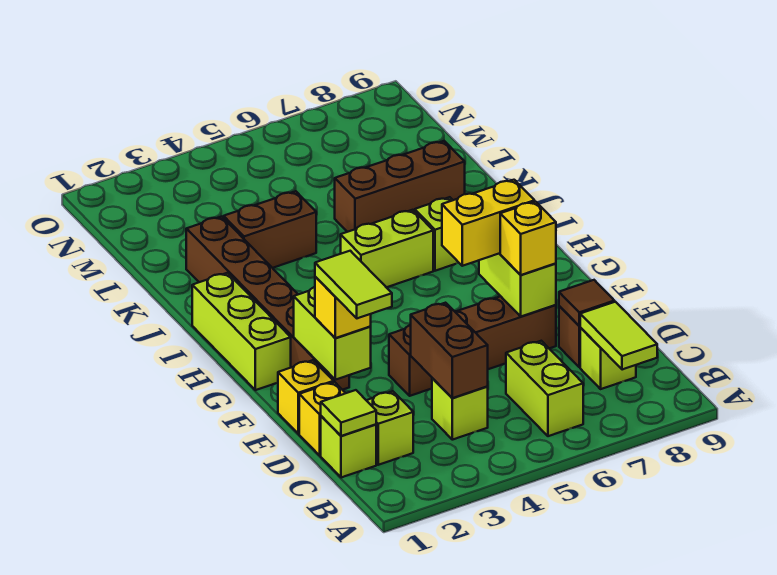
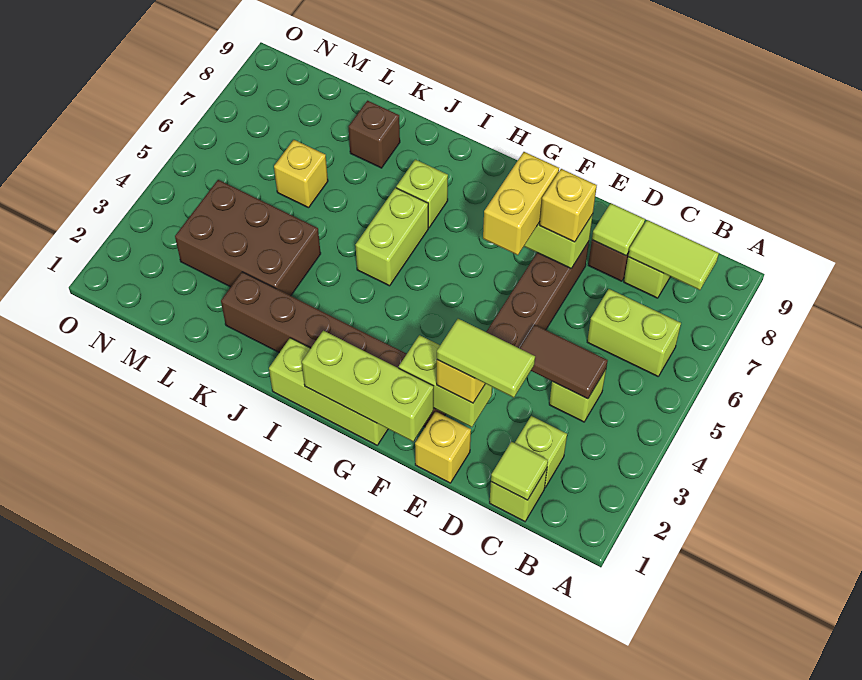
brown 1x2 brick [411,303,488,398] -> brown 1x2 tile [520,325,608,399]
yellow 1x1 brick [299,382,345,456] -> yellow 1x1 brick moved to [274,140,328,208]
brown 1x1 tile [559,280,615,326] -> lime 1x1 tile [592,203,645,256]
none -> lime 1x3 brick [302,331,434,441]
brown 1x2 brick [224,191,316,268] -> brown 2x3 brick [175,180,321,296]
brown 1x3 brick [335,141,465,232] -> brown 1x1 brick [349,101,400,168]

